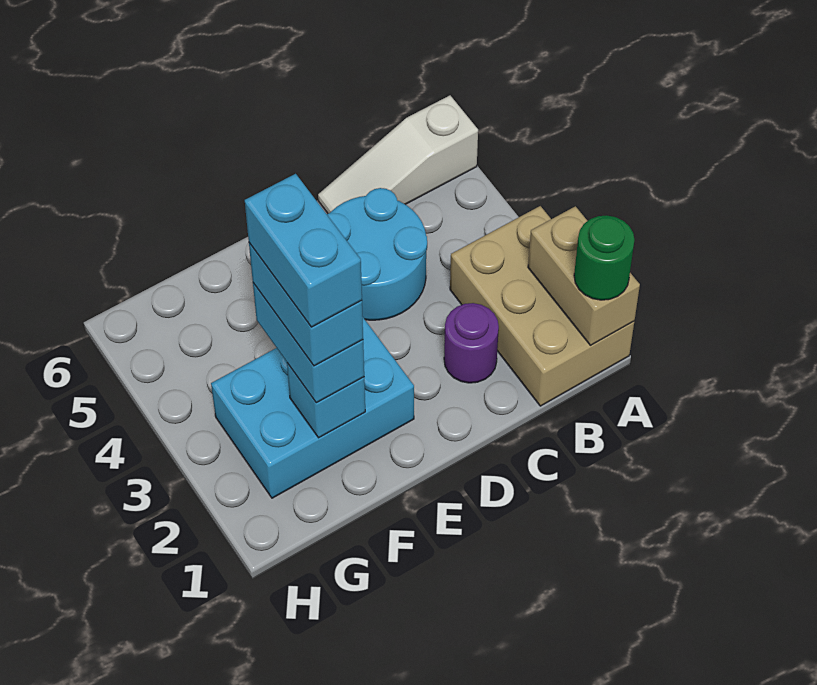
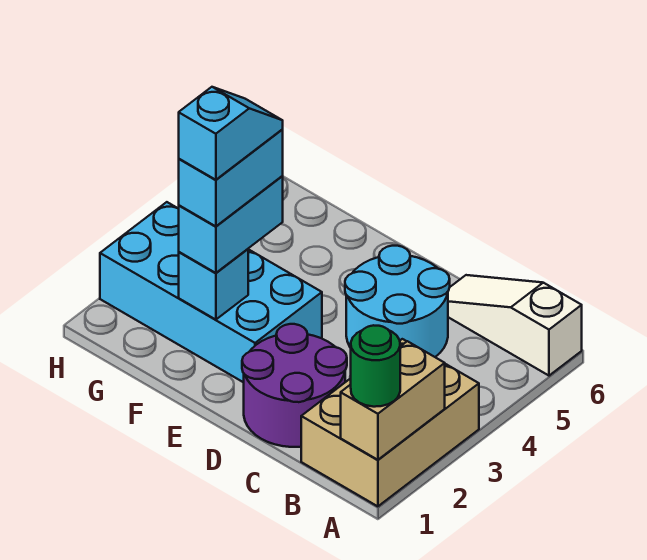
purple 1x1 round brick [444,303,499,383] -> purple 2x2 round brick [242,324,347,447]
cyan 2x3 brick [211,318,414,498] -> cyan 2x4 brick [100,202,322,382]
cyan 1x2 brick [245,174,362,327] -> cyan 1x2 slope [179,87,283,180]

